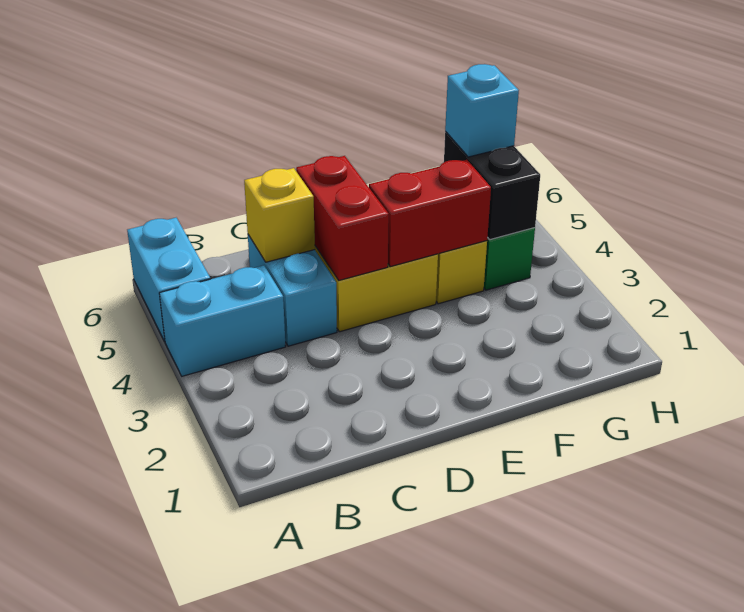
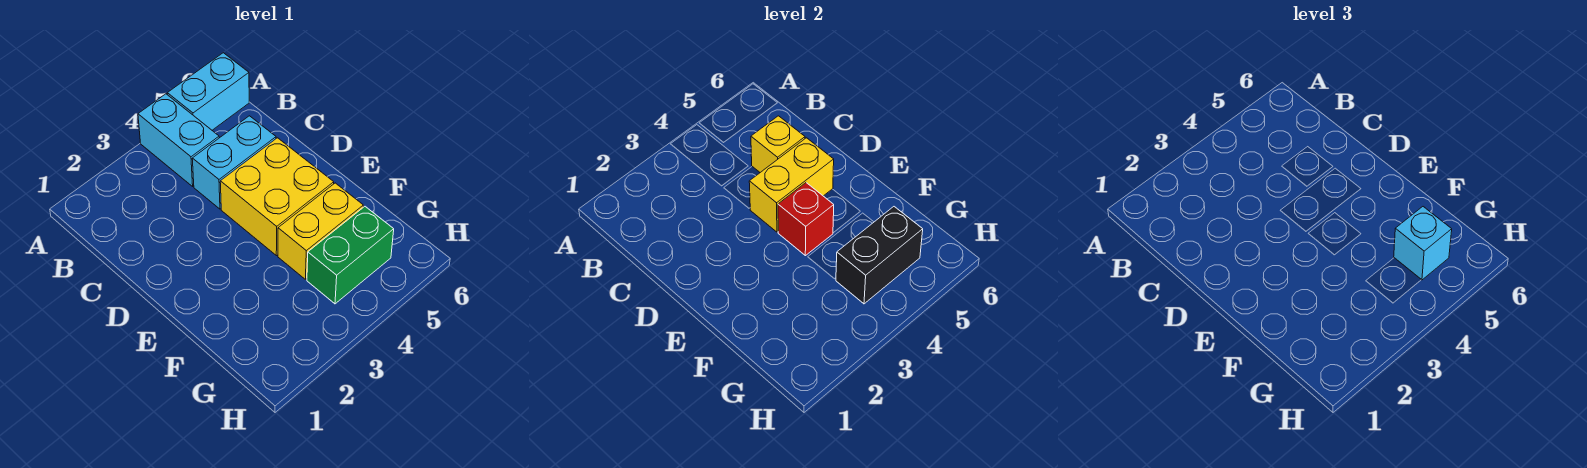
red 1x2 brick [296,156,389,280] -> yellow 1x2 brick [749,138,834,232]
red 1x2 brick [369,160,491,267] -> red 1x1 brick [778,183,834,256]

